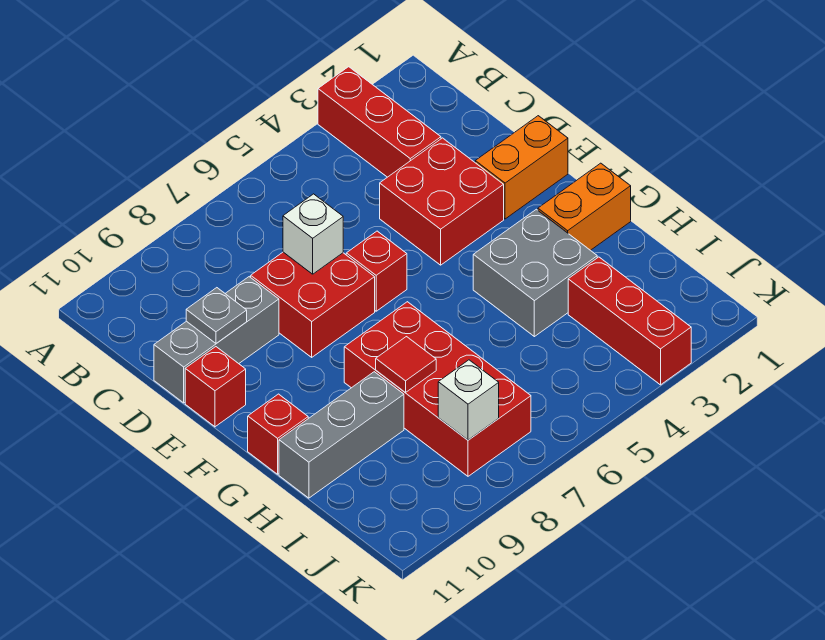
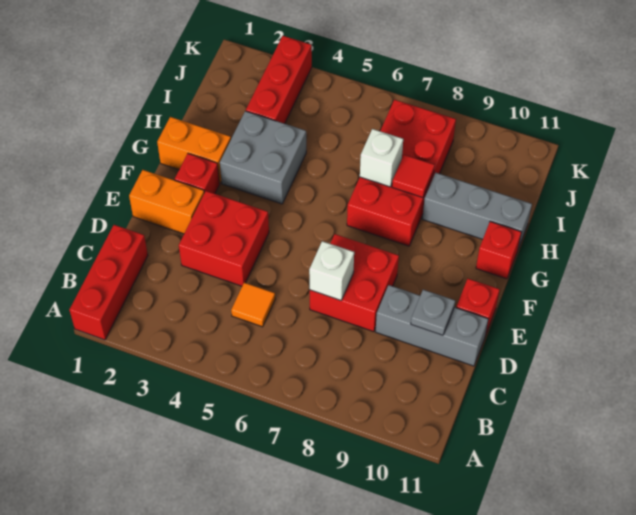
red 1x3 brick [318,67,441,177] -> red 1x3 brick moved to [69,225,148,340]
none -> orange 1x1 tile [231,283,275,327]
red 1x1 brick [346,231,407,311] -> red 1x1 brick moved to [175,154,220,194]
white 1x1 brick [438,360,499,440] -> white 1x1 brick moved to [360,129,403,187]

